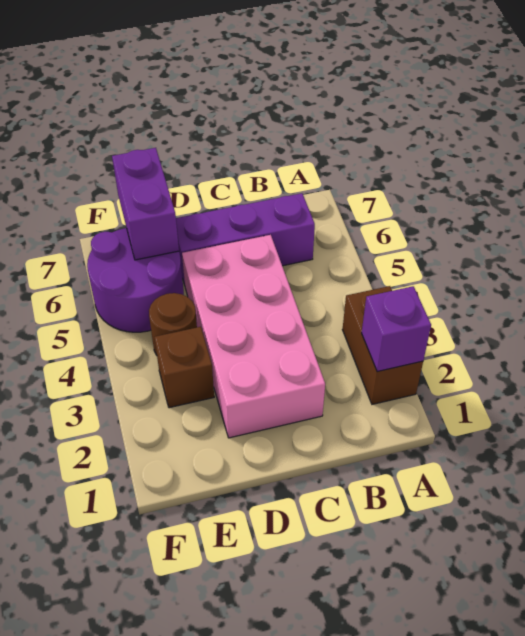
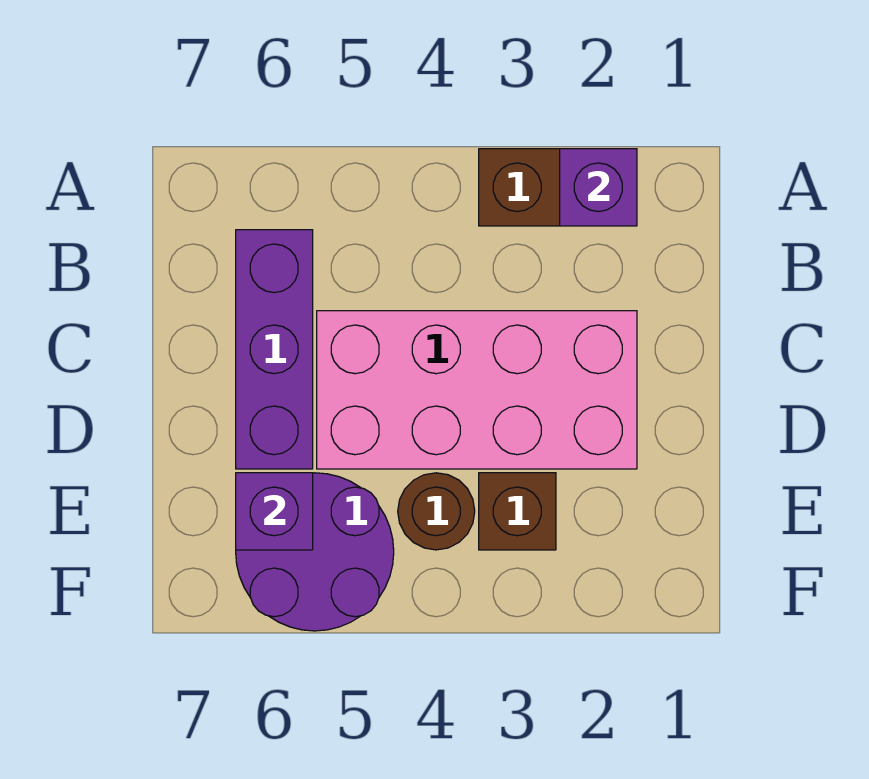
purple 1x2 brick [112,148,179,260] -> purple 1x1 brick [236,473,313,550]

